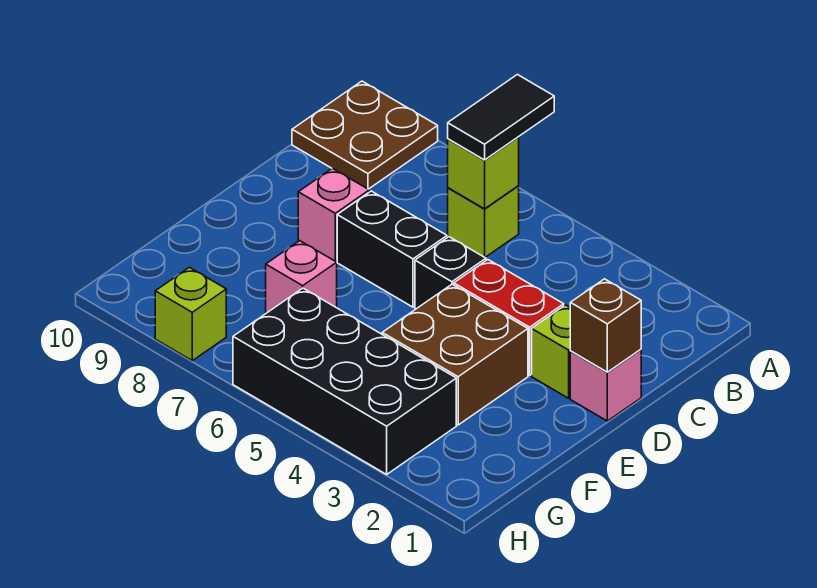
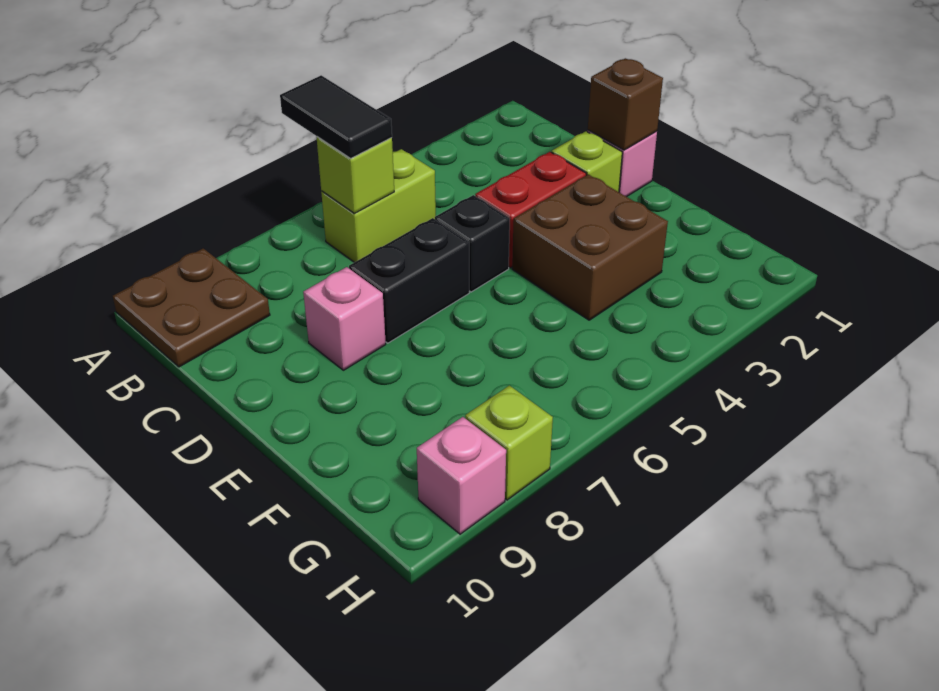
lime 1x1 brick [448,186,519,257] -> lime 1x2 brick [321,149,436,262]
pink 1x1 brick [266,241,337,313] -> pink 1x1 brick moved to [417,417,506,534]
black 2x4 brick [233,288,456,474] -> none

